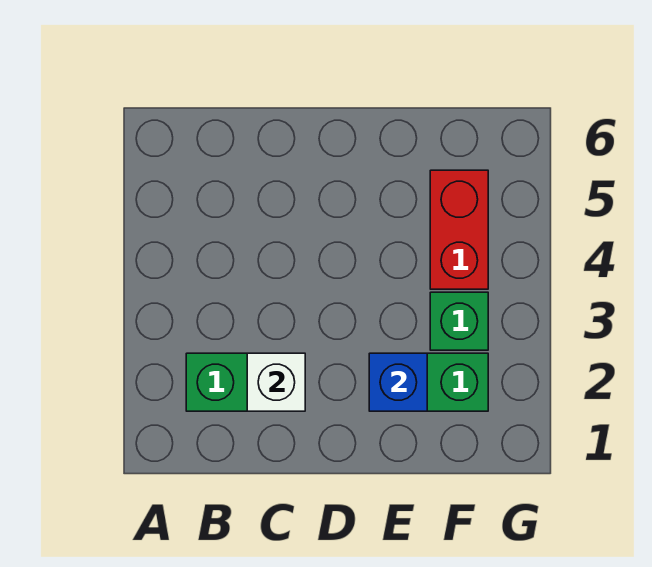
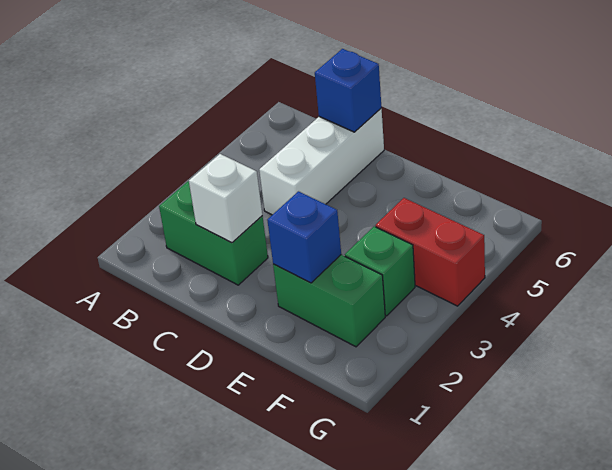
none -> white 1x3 brick [259,109,384,215]
none -> blue 1x1 brick [315,49,381,132]
red 1x2 brick [430,170,488,289] -> red 1x2 brick turned to [376,198,485,306]

